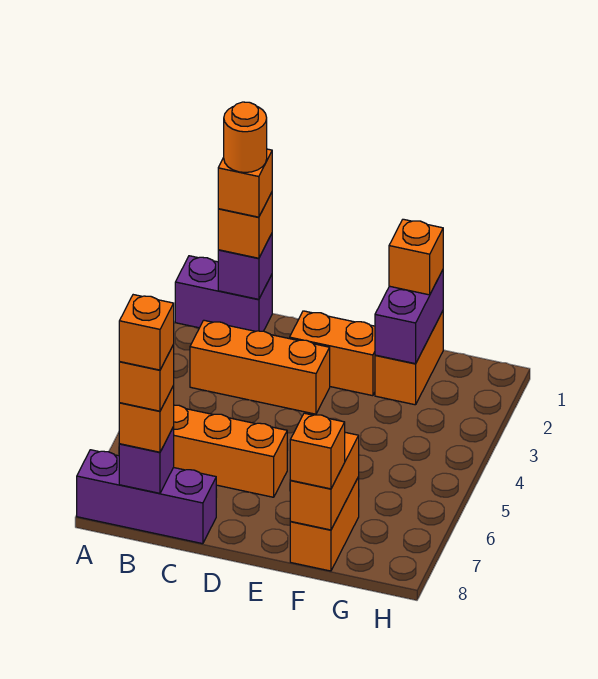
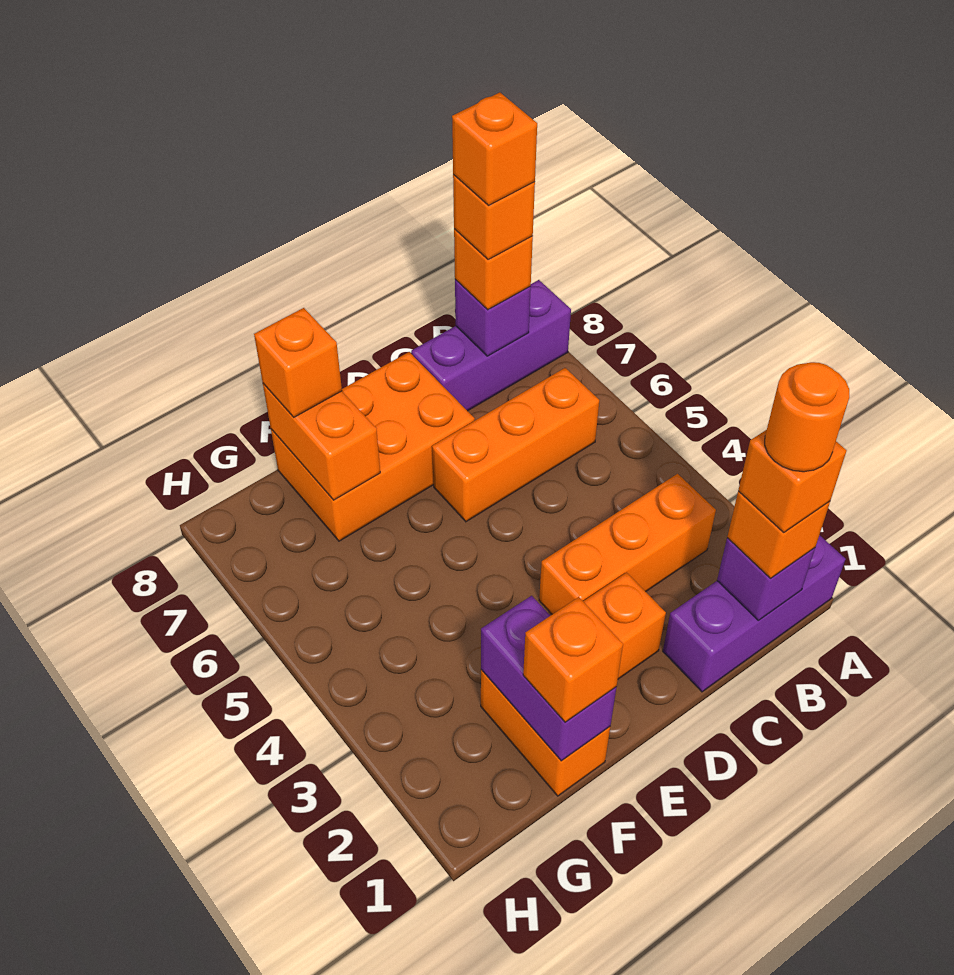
purple 1x2 brick [175,256,272,331] -> purple 1x3 brick [663,535,846,692]
orange 1x2 brick [290,477,359,571] -> orange 2x3 brick [271,352,475,541]

